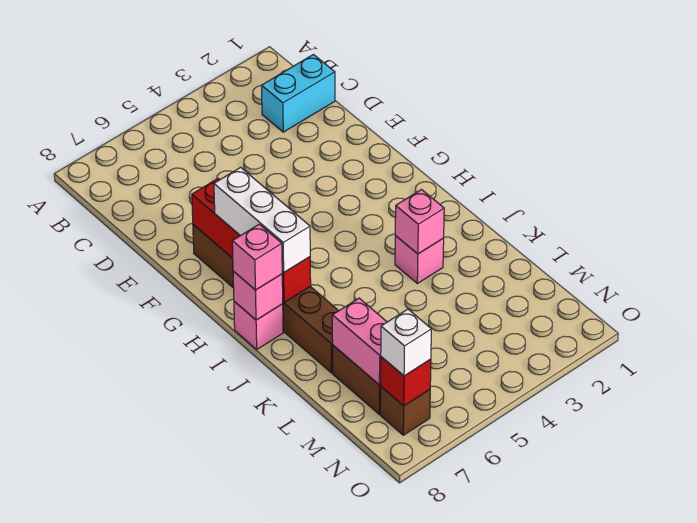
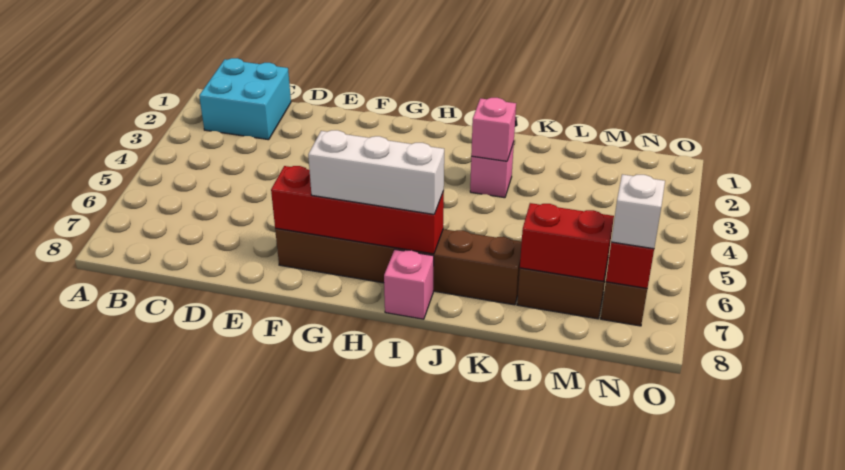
cyan 1x2 brick [262,55,335,132] -> cyan 2x2 brick [199,58,291,140]
pink 1x1 brick [233,271,283,320] -> none
pink 1x1 brick [232,224,282,290] -> none
pink 1x2 brick [332,298,387,385] -> red 1x2 brick [520,203,614,281]

